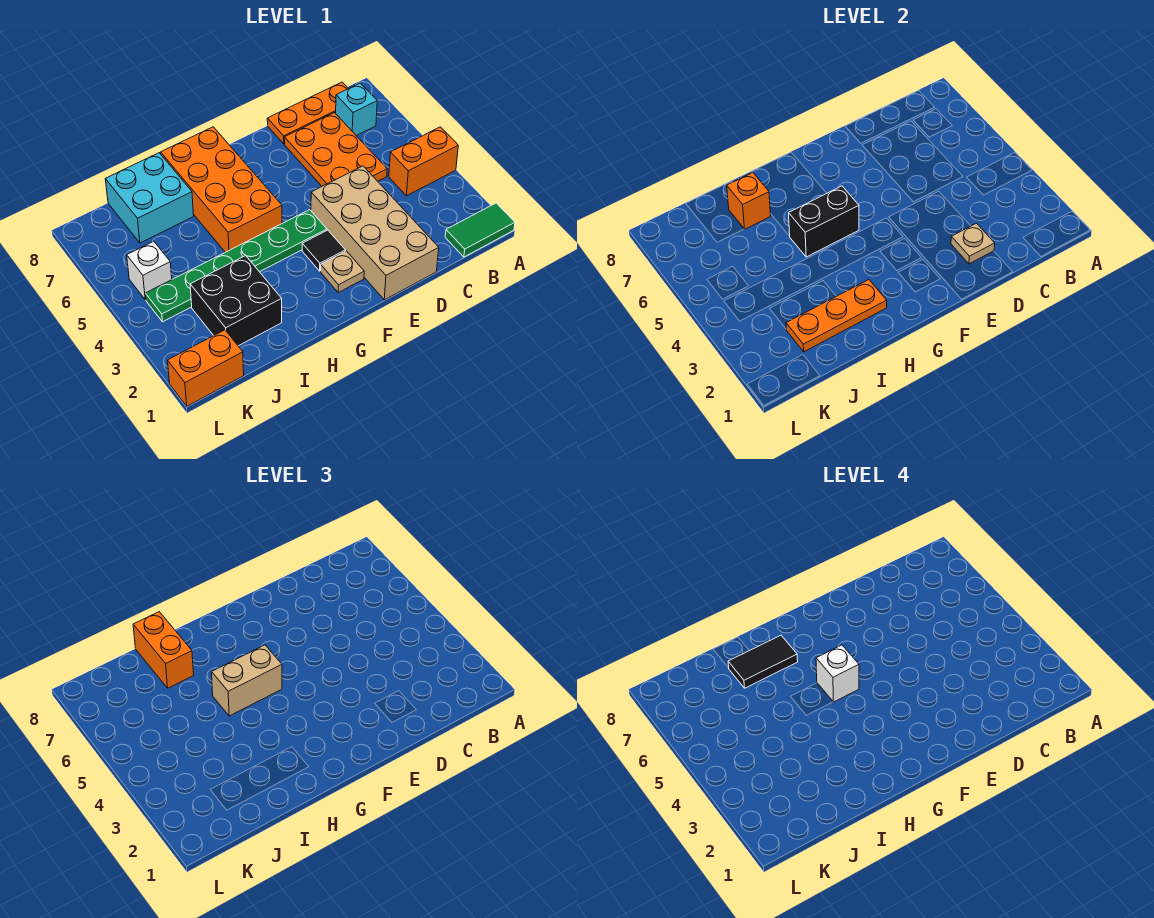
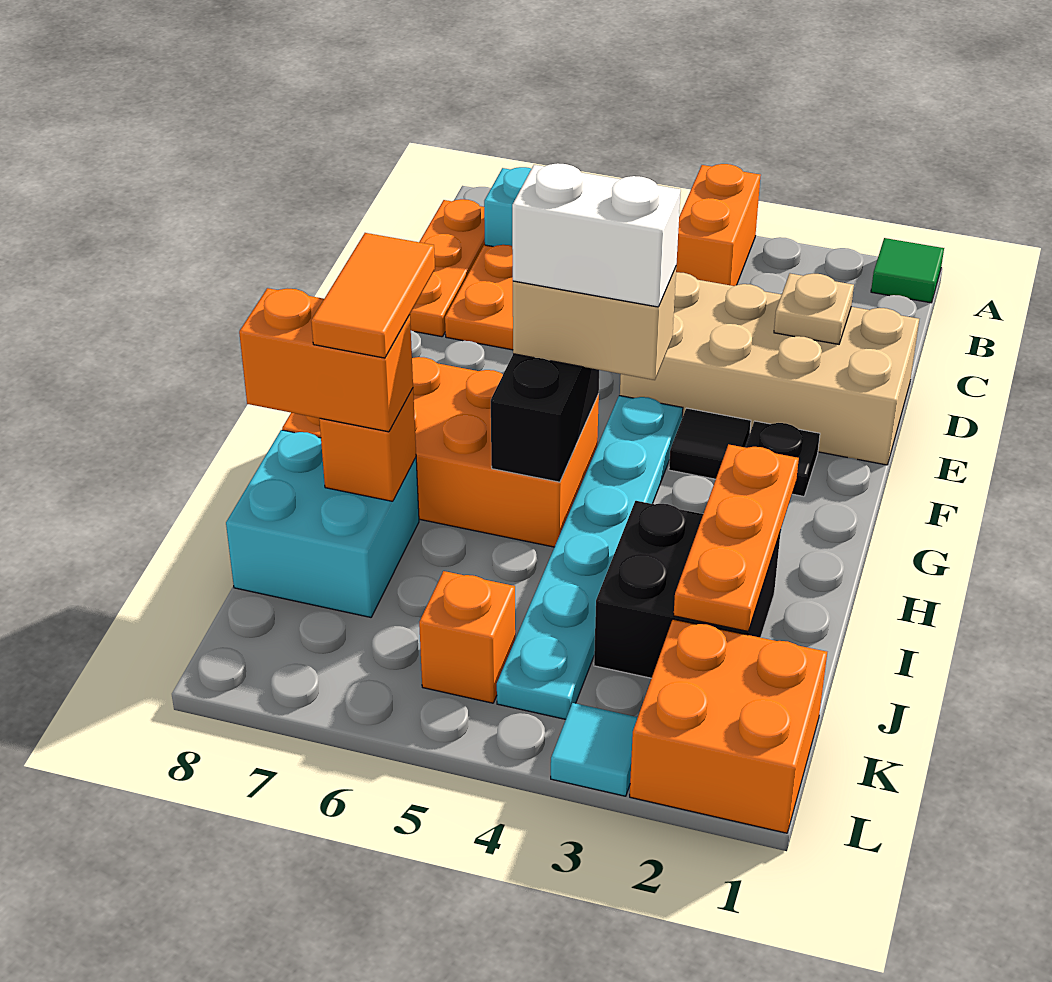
green 1x2 tile [445,203,515,257] -> green 1x1 tile [871,238,944,303]
tan 1x1 plate [321,251,364,292] -> black 1x1 plate [745,421,820,496]
green 1x6 plate [145,210,327,322] -> cyan 1x6 plate [497,395,683,719]
tan 1x2 brick [212,645,282,716] -> tan 1x2 brick turned to [513,268,676,380]
white 1x1 brick [816,645,859,702] -> white 1x2 brick [512,163,681,307]
black 1x2 tile [728,635,798,688] -> orange 1x2 tile [311,233,435,358]
orange 1x2 brick [168,330,244,406] -> orange 2x2 brick [630,619,827,833]
white 1x1 brick [127,241,172,300] -> orange 1x1 brick [419,571,515,703]
none -> cyan 1x1 tile [551,703,638,796]

